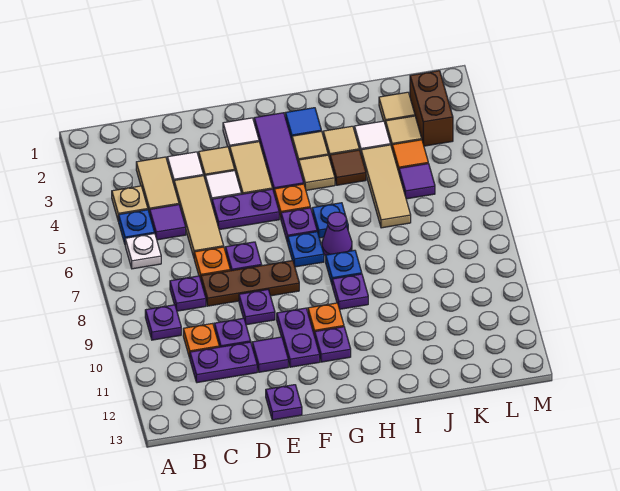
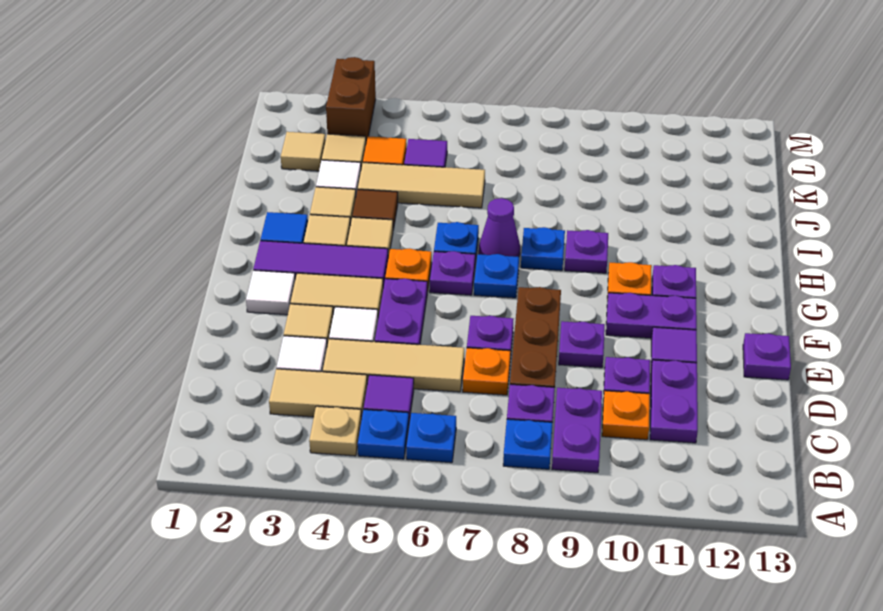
white 1x1 plate [125,233,161,269] -> blue 1x1 plate [406,413,456,463]
none -> blue 1x1 plate [503,419,553,469]
purple 1x1 plate [145,305,181,340] -> purple 1x2 plate [552,388,602,473]
brown 1x2 brick [410,71,453,146] -> brown 1x2 brick turned to [326,57,376,142]

